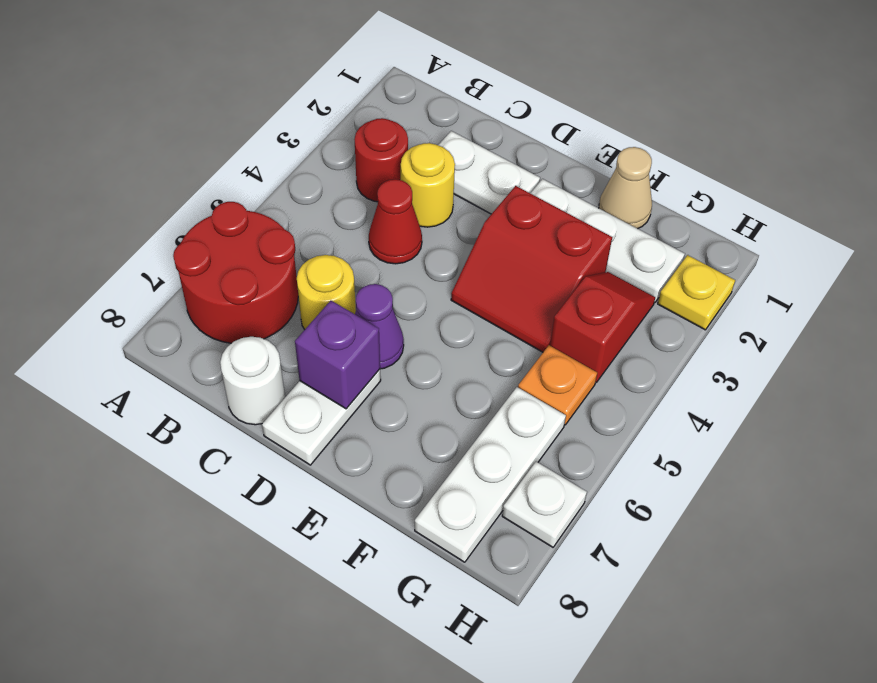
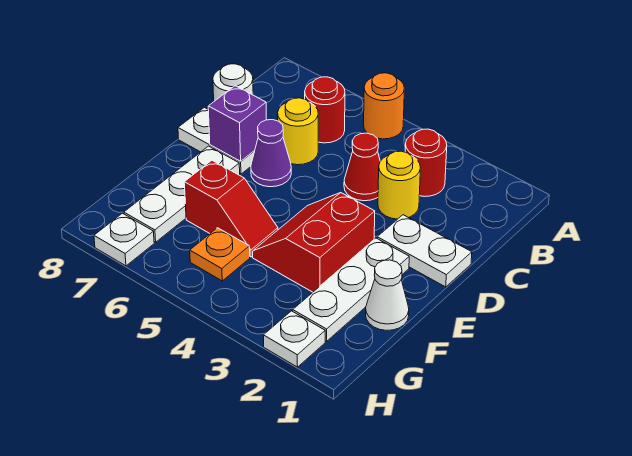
none -> orange 1x1 round brick [364,73,404,139]
red 2x2 round brick [173,202,298,343] -> red 1x1 round brick [305,77,345,143]
white 1x2 plate [439,131,540,214] -> white 1x2 plate turned to [377,215,472,287]
tan 1x1 cone [599,147,652,229] -> white 1x1 cone [366,260,409,330]
red 1x2 slope [550,272,655,383] -> red 1x2 slope moved to [184,160,278,257]
white 1x3 plate [415,387,566,562] -> white 1x3 plate turned to [124,146,240,242]
yellow 1x1 plate [658,255,735,330] -> white 1x1 plate [263,311,325,367]

